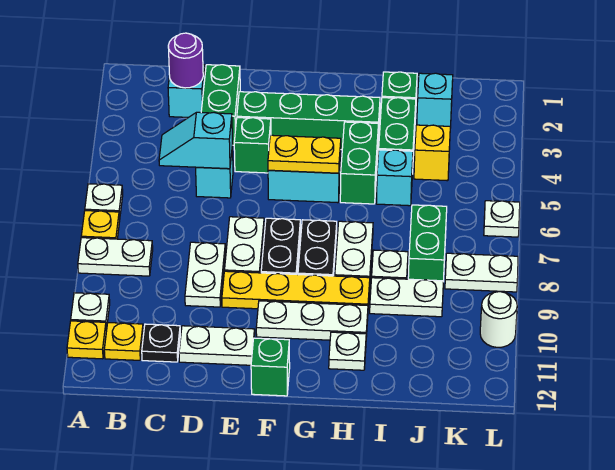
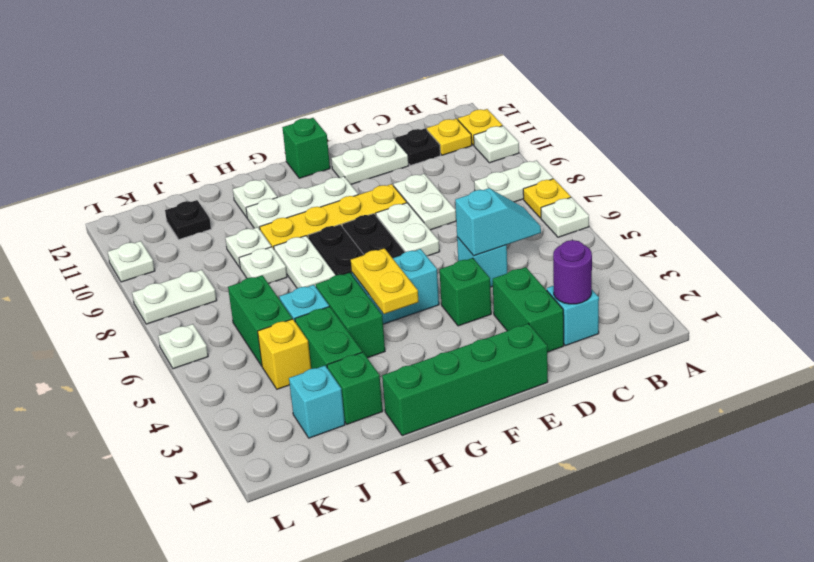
green 1x4 brick [237,92,380,150] -> green 1x4 brick moved to [382,324,548,436]
yellow 1x2 plate [268,135,341,173] -> yellow 1x2 plate turned to [351,248,419,314]
white 1x2 plate [370,278,443,317] -> white 1x1 plate [225,227,271,267]
green 1x2 brick [408,205,447,282] -> green 1x2 brick moved to [228,275,292,366]
none -> black 1x1 plate [165,200,211,239]
white 1x1 round brick [480,292,517,347] -> white 1x1 plate [108,241,155,282]

